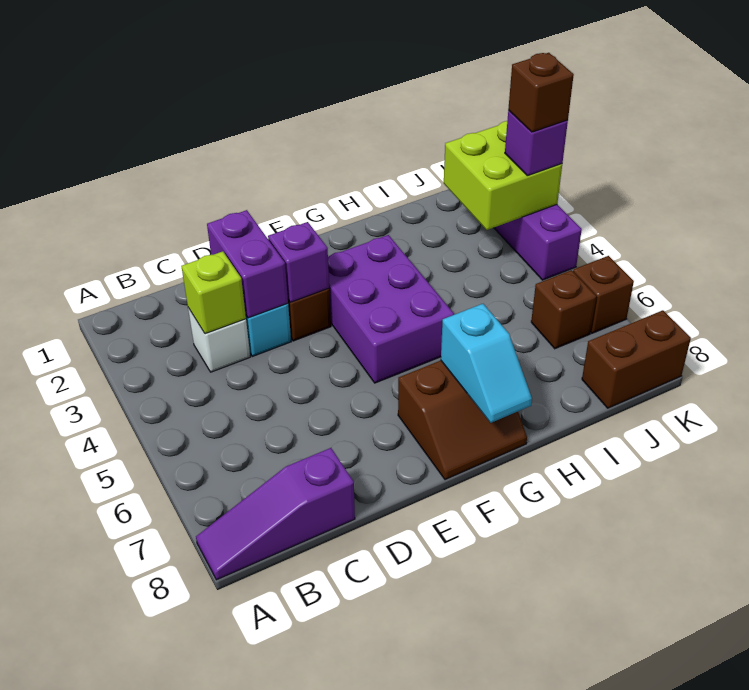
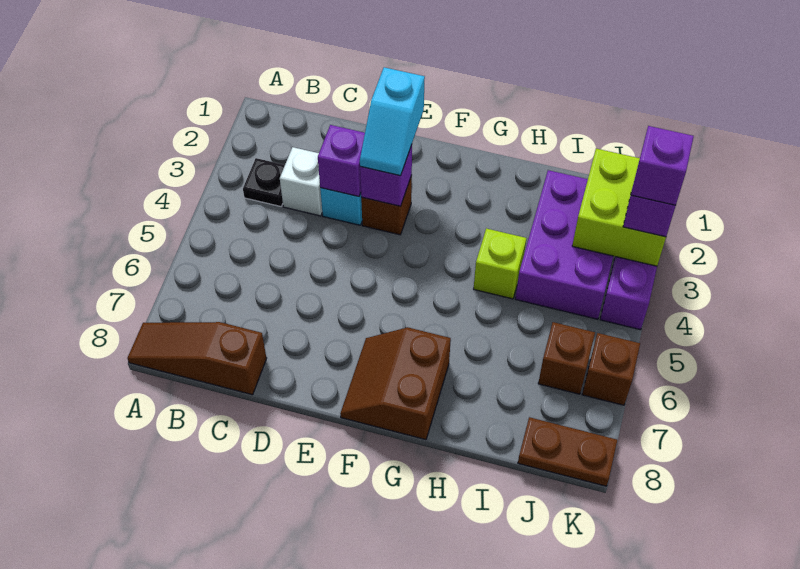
purple 1x3 slope [196,448,355,580] -> brown 1x3 slope [127,322,267,395]
none -> black 1x1 plate [243,158,285,206]
lime 1x1 brick [181,251,246,334] -> lime 1x1 brick moved to [474,228,526,299]
purple 1x2 brick [207,210,288,318] -> purple 1x1 brick [318,125,365,197]
purple 2x3 brick [328,235,454,383] -> purple 2x3 brick moved to [515,170,613,319]
brown 2x2 slope [398,361,527,480] -> brown 2x2 slope turned to [340,327,451,440]
cyan 1x2 slope [441,304,532,423] -> cyan 1x2 slope moved to [360,67,425,176]
brown 1x2 brick [582,310,691,408] -> brown 1x2 plate [518,417,617,486]
brown 1x1 brick [508,53,574,132] -> purple 1x1 brick [631,126,694,206]

